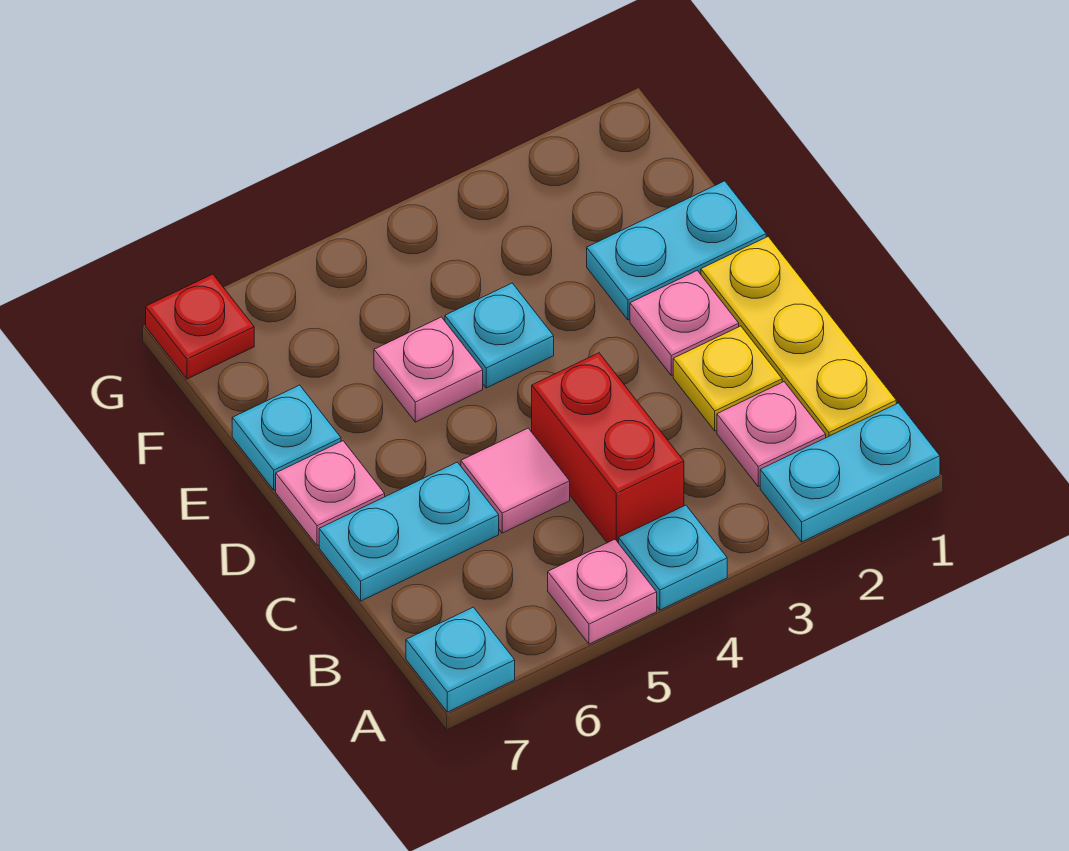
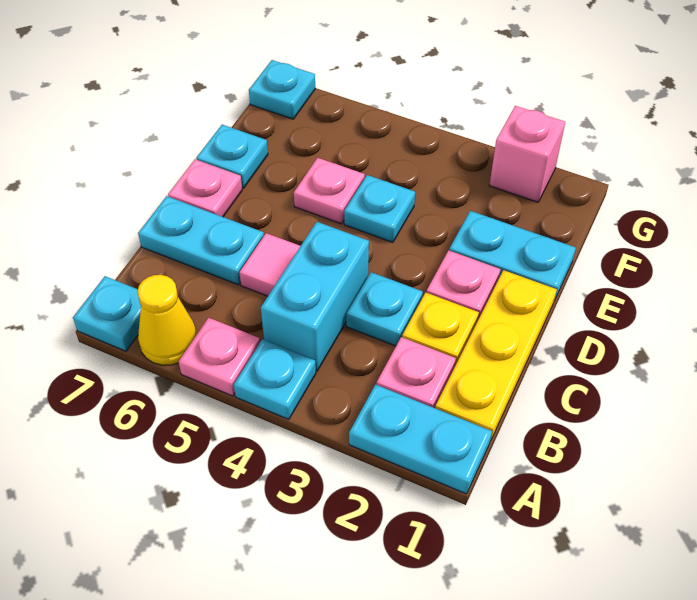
none -> yellow 1x1 cone [138,275,197,365]
red 1x2 brick [532,353,684,543] -> cyan 1x2 brick [261,222,369,371]
none -> cyan 1x1 plate [346,272,423,346]
none -> pink 1x1 brick [489,106,565,202]
red 1x1 plate [146,274,254,379] -> cyan 1x1 plate [249,60,315,119]

